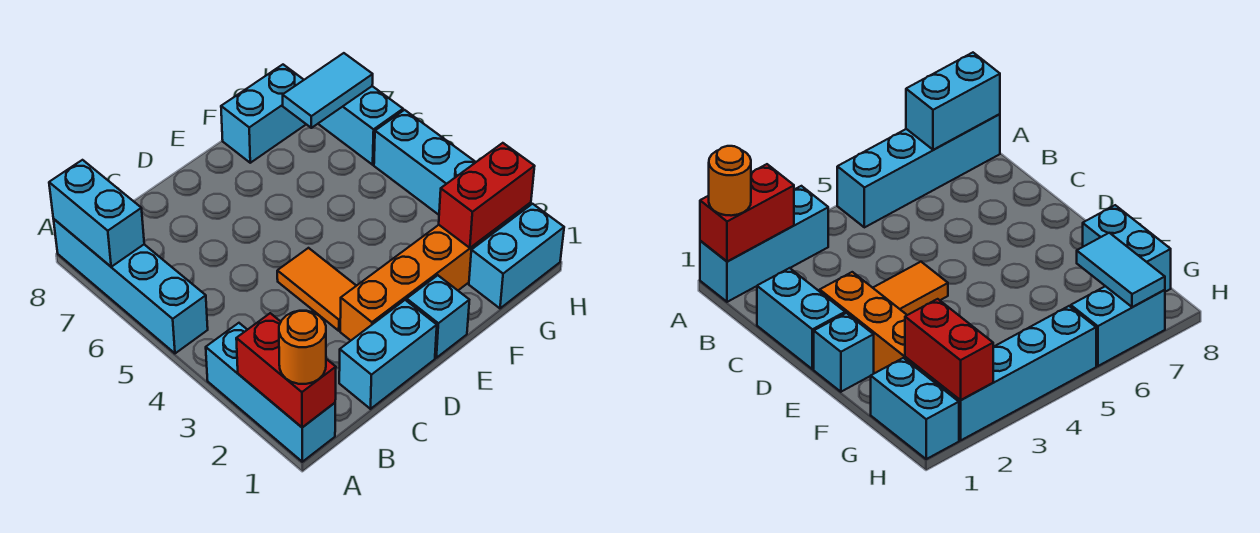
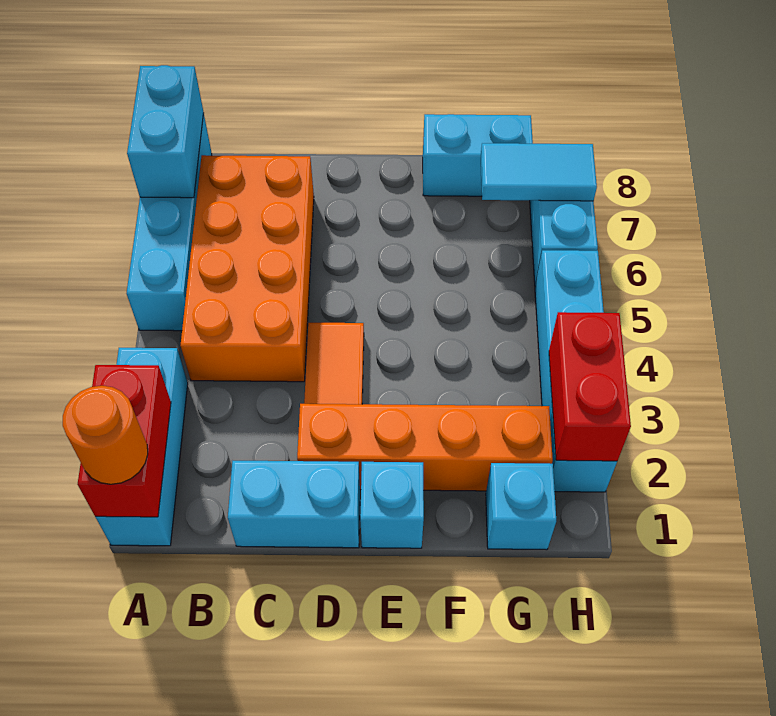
none -> orange 2x4 brick [180,155,314,382]
cyan 1x2 brick [469,204,564,308] -> cyan 1x1 brick [486,463,556,550]
red 1x2 brick [439,143,535,248] -> red 1x2 brick turned to [549,312,631,461]

